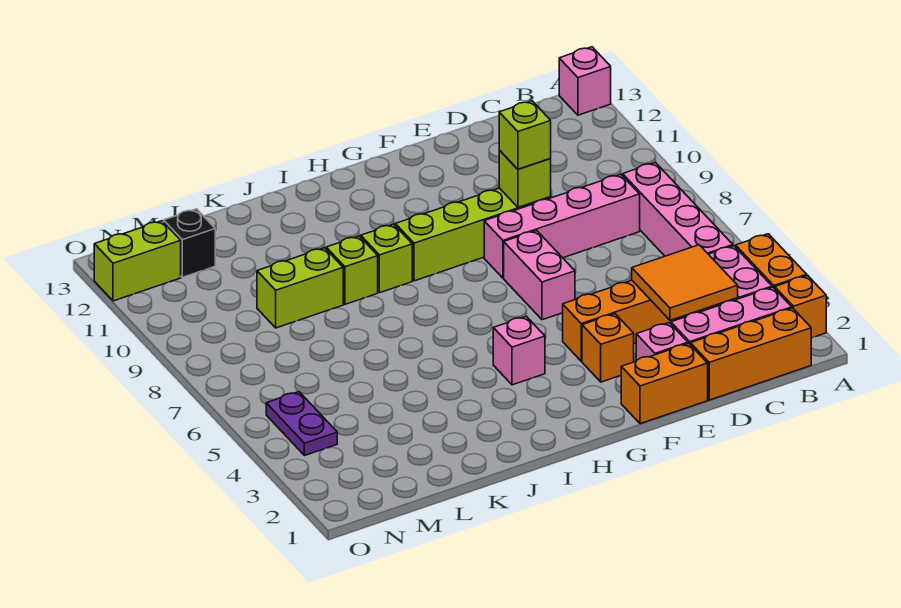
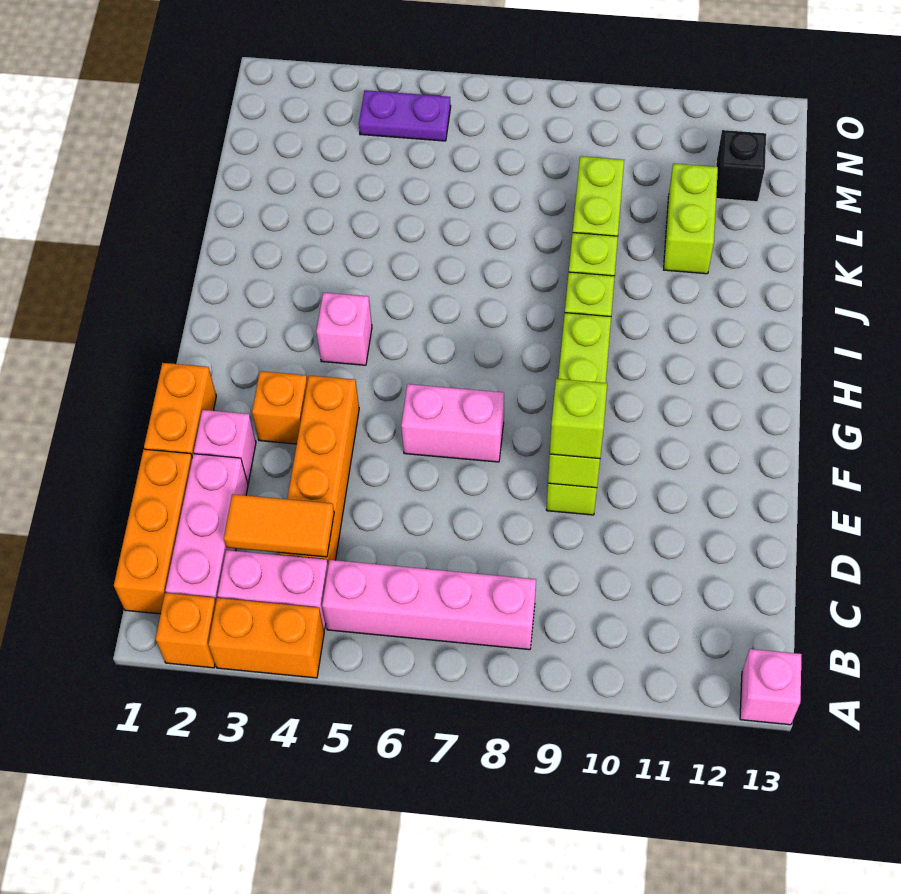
orange 2x2 tile [632,245,738,320] -> orange 1x2 tile [224,494,334,557]
pink 1x4 brick [484,174,640,278] -> none
lime 1x2 brick [94,221,181,301] -> lime 1x2 brick moved to [664,164,718,274]

